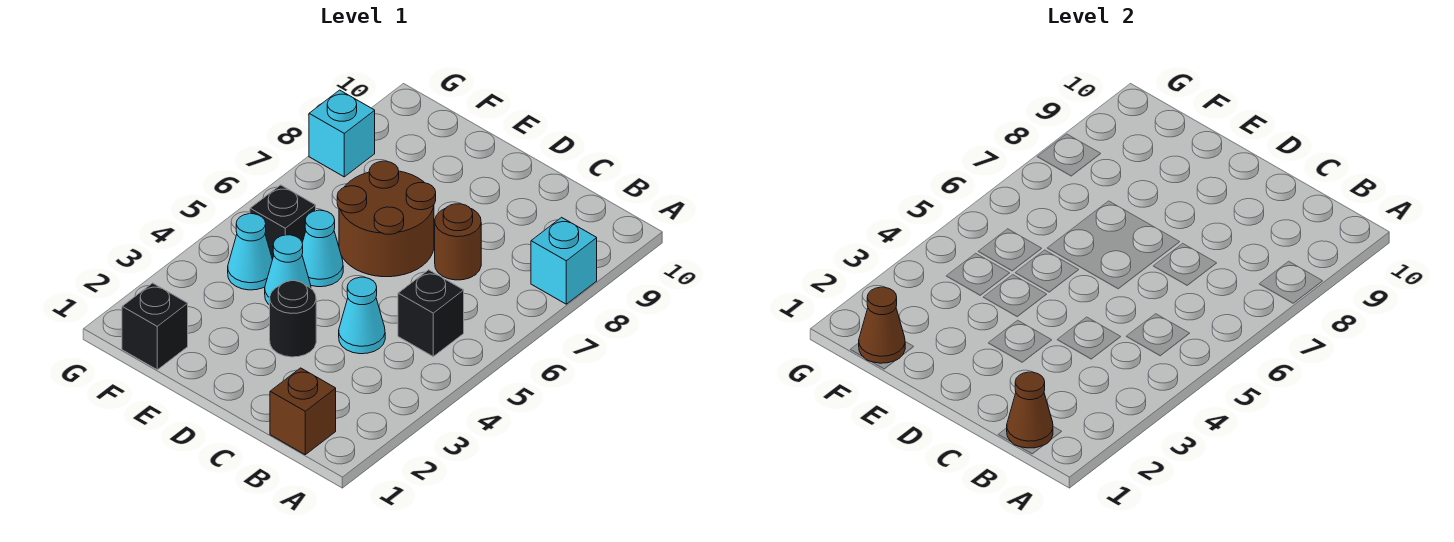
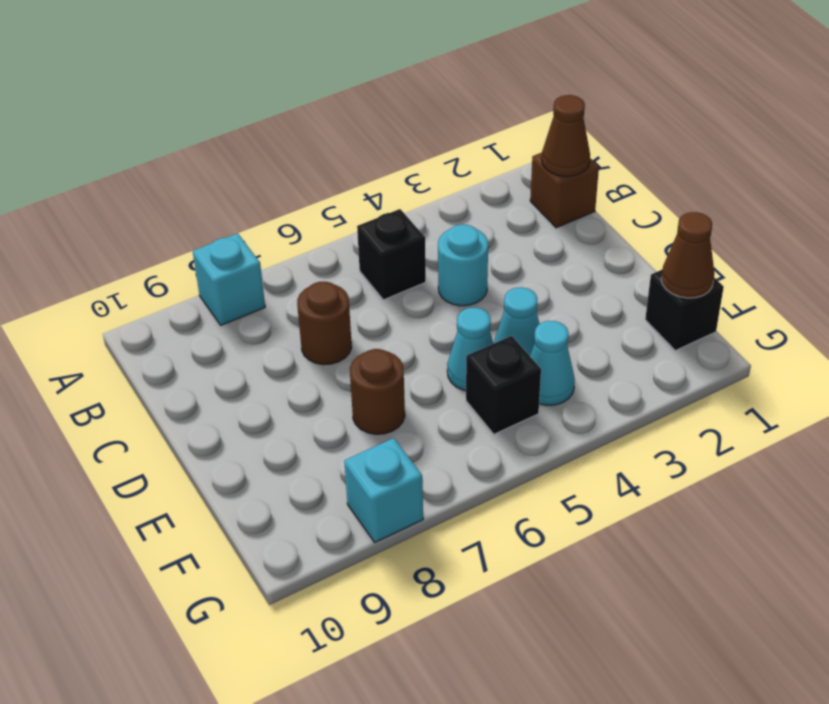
cyan 1x1 cone [339,277,385,354] -> cyan 1x1 round brick [438,225,488,306]
black 1x1 round brick [270,281,316,357] -> none
brown 2x2 round brick [337,161,436,277] -> brown 1x1 round brick [350,349,405,434]

